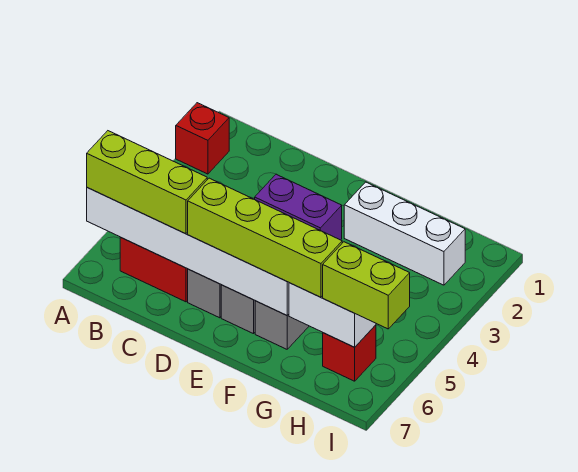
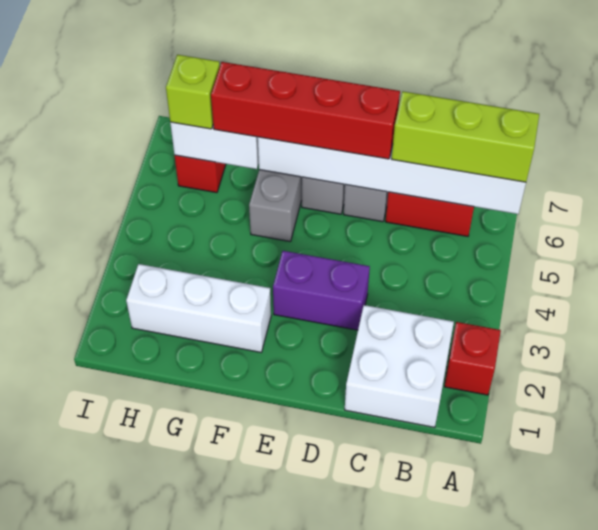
none -> white 2x2 brick [345,305,454,427]
lime 1x4 brick [188,178,342,297] -> red 1x4 brick [211,62,400,159]
lime 1x2 brick [323,242,410,329] -> lime 1x1 brick [166,55,220,129]

